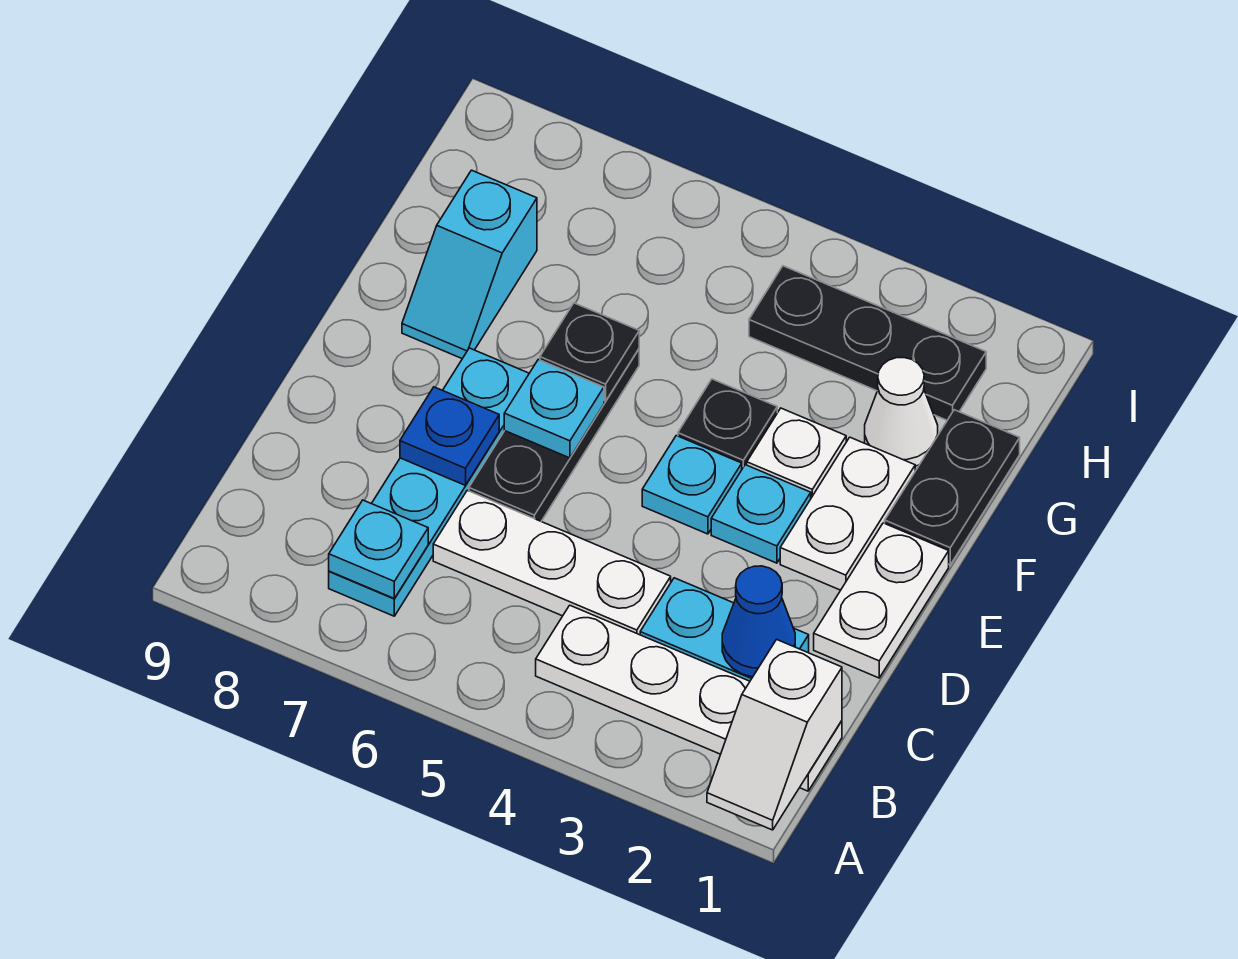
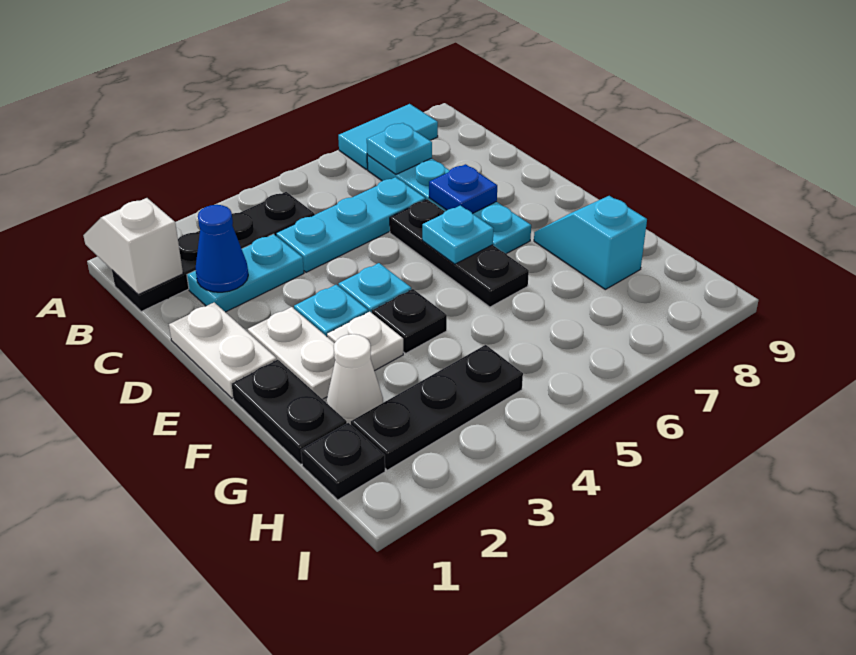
none -> cyan 1x2 tile [338,104,438,170]
white 1x4 plate [536,605,842,791] -> black 1x4 plate [112,192,314,311]
white 1x3 plate [433,490,671,635] -> cyan 1x3 plate [276,177,426,272]
black 1x1 plate [540,303,639,401] -> black 1x1 plate moved to [301,423,385,500]

